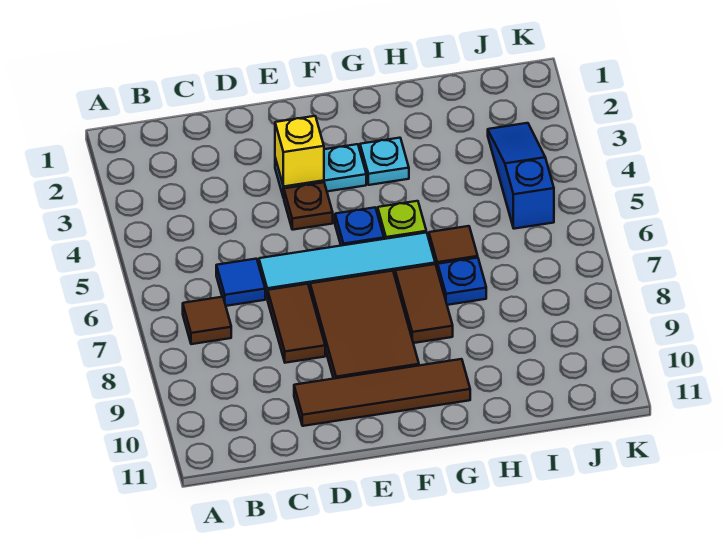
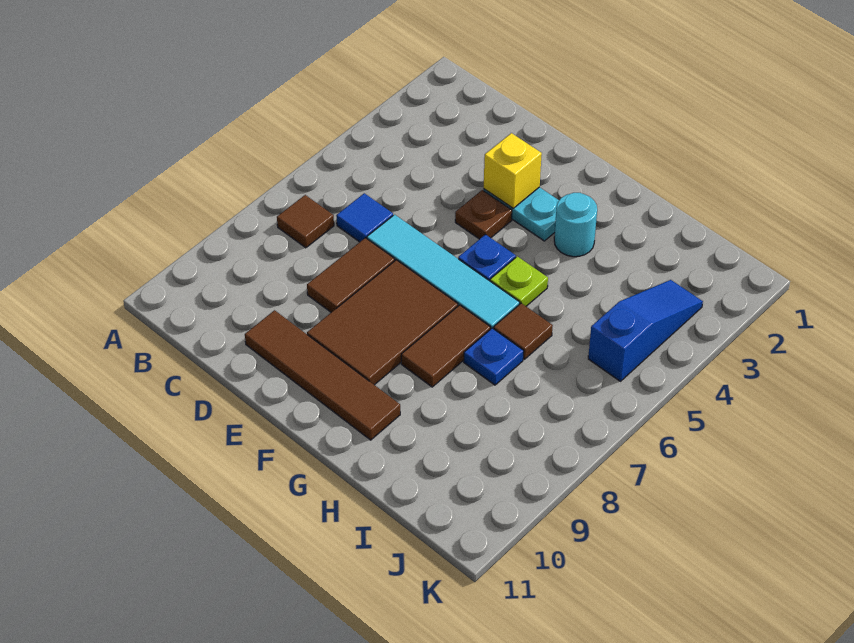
cyan 1x1 plate [360,138,409,185] -> cyan 1x1 round brick [554,193,597,257]

